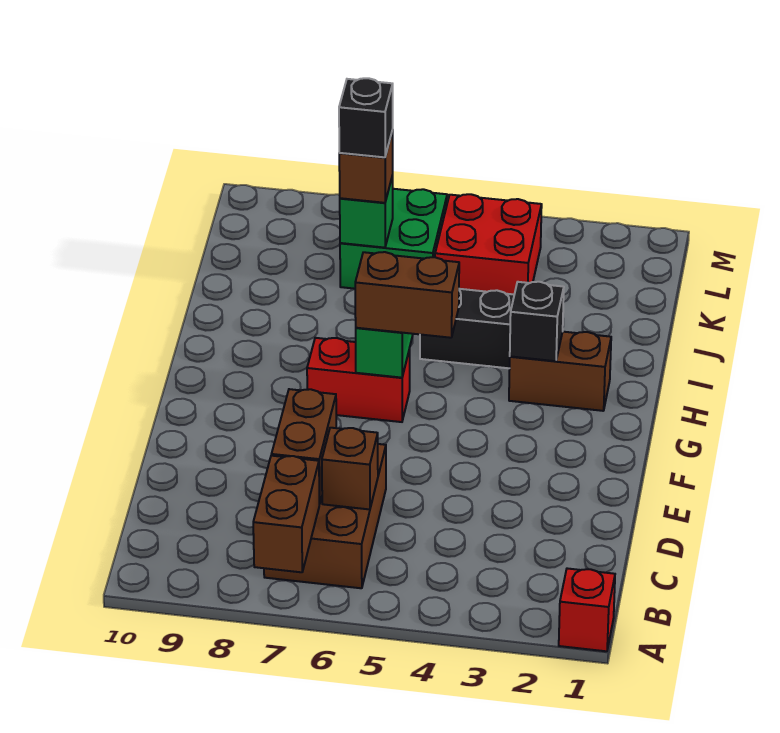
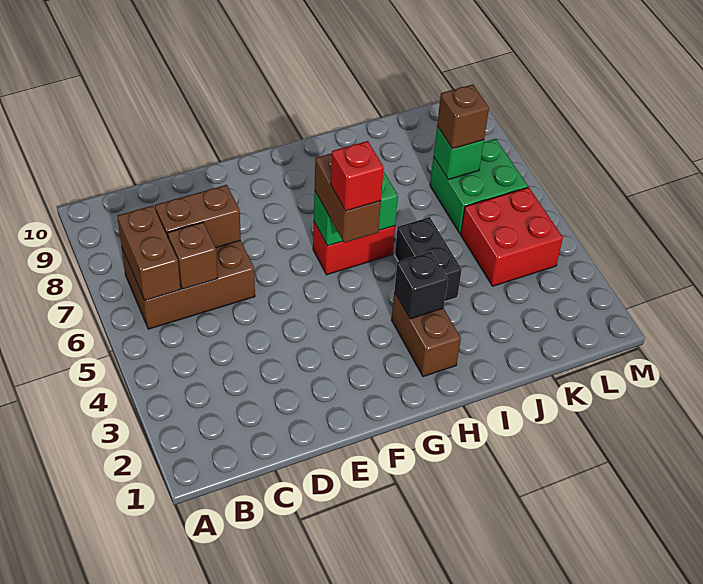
red 1x1 brick [559,568,615,651] -> red 1x1 brick moved to [331,141,384,211]
brown 1x2 brick [253,456,319,572] -> brown 1x2 brick turned to [117,206,181,301]
red 1x2 brick [307,338,410,422] -> red 1x2 brick turned to [313,222,395,275]
black 1x1 brick [339,78,393,157] -> none

